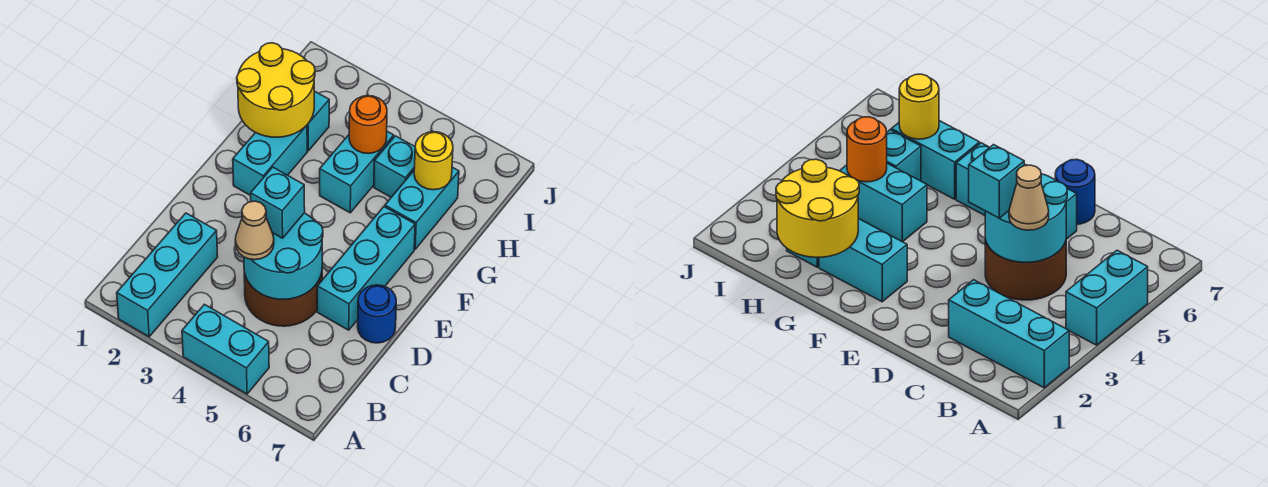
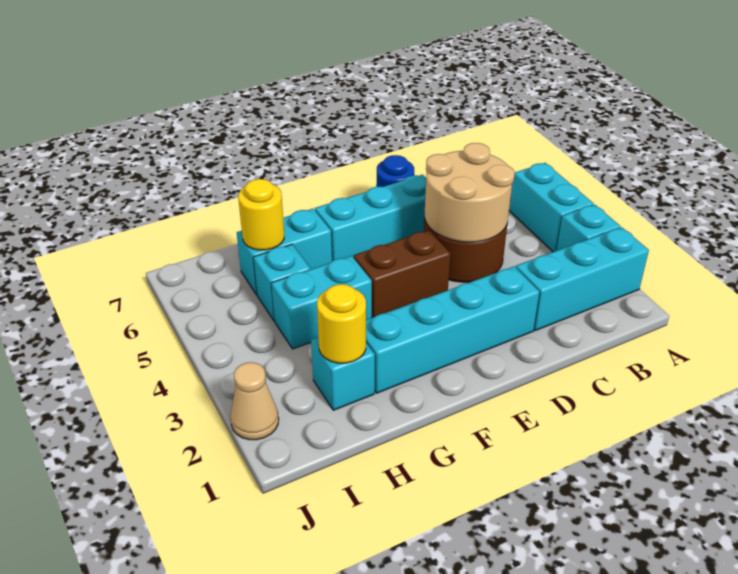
cyan 2x2 round brick [244,213,323,299] -> tan 2x2 round brick [424,143,515,242]
tan 1x1 cone [235,201,274,260] -> tan 1x1 cone moved to [231,362,279,440]
cyan 1x1 brick [251,167,305,238] -> cyan 1x1 brick moved to [557,205,620,250]
none -> brown 1x2 brick [354,230,451,318]
cyan 1x2 brick [233,125,307,196] -> cyan 1x4 brick [366,266,539,393]
yellow 2x2 round brick [237,43,315,137] -> yellow 1x1 round brick [317,284,366,363]
orange 1x1 round brick [349,96,387,154] -> none

